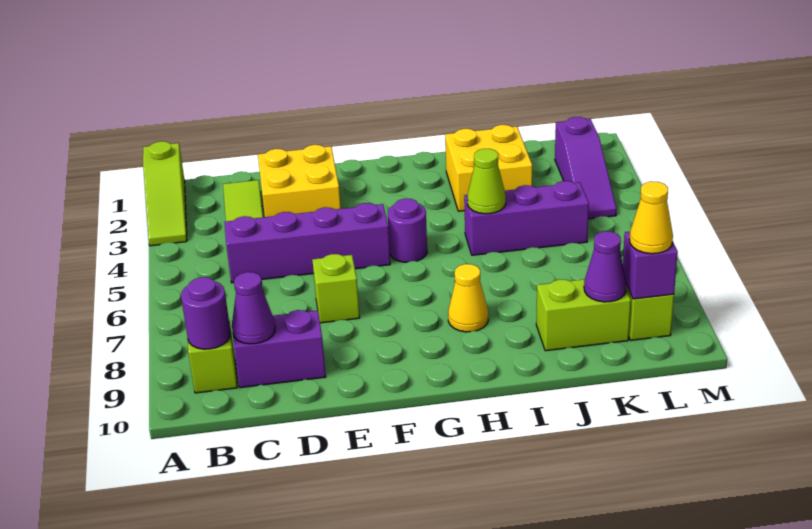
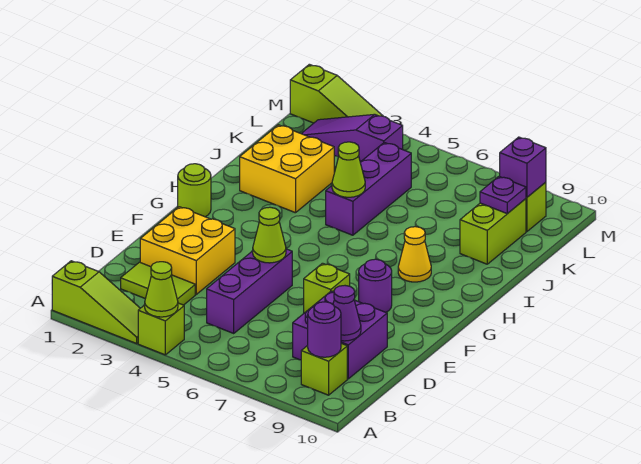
none -> lime 1x1 brick [138,303,184,355]
none -> lime 1x1 cone [145,262,178,317]
purple 1x4 brick [224,203,390,283] -> purple 1x3 brick [207,249,292,333]
purple 1x2 brick [233,310,326,388] -> purple 2x2 brick [293,291,387,379]
none -> lime 1x1 cone [253,207,286,263]
none -> lime 1x1 round brick [178,164,211,217]
purple 1x1 round brick [388,199,427,262] -> purple 1x1 round brick moved to [359,259,392,312]
purple 1x1 cone [584,231,627,302] -> purple 1x1 plate [480,176,526,214]
purple 1x3 slope [555,117,616,219] -> purple 1x3 slope turned to [301,114,403,162]
yellow 1x1 cone [629,181,673,254] -> none
none -> lime 1x3 slope [290,64,383,123]

